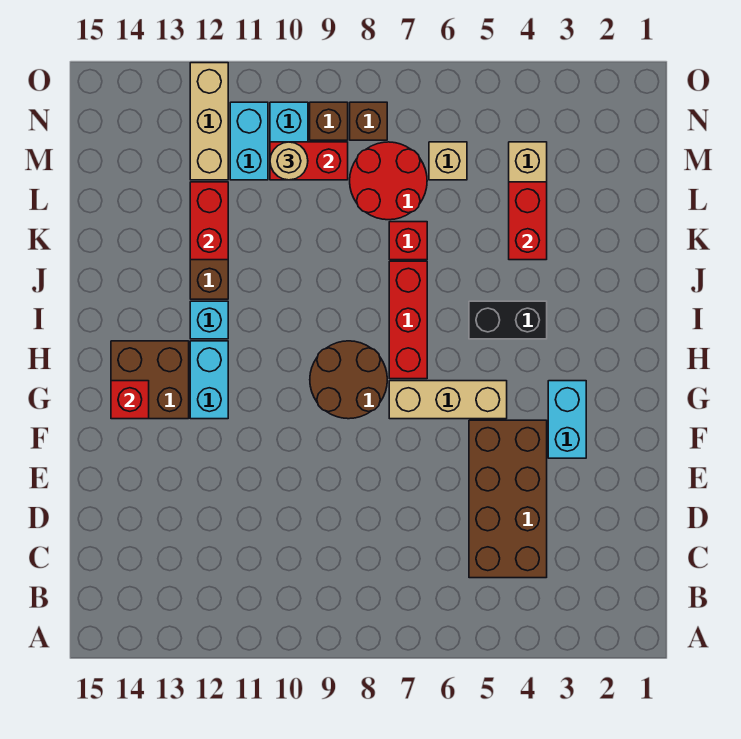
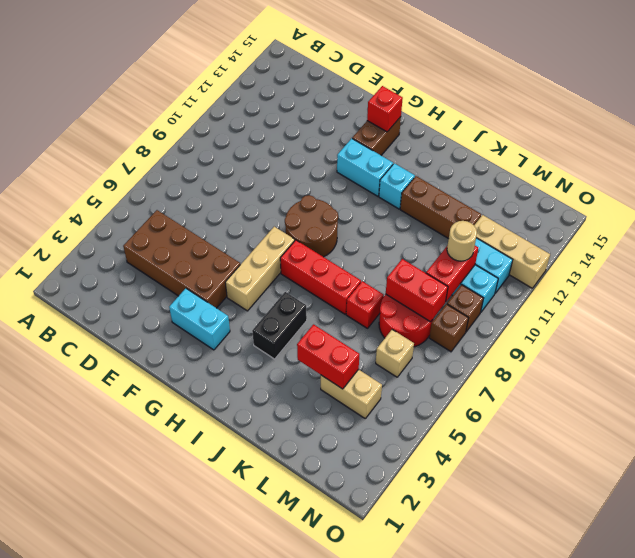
brown 2x2 brick [111,341,189,419] -> brown 1x2 brick [352,117,401,155]
red 1x2 brick [190,182,228,260] -> red 1x2 brick moved to [386,259,448,322]

